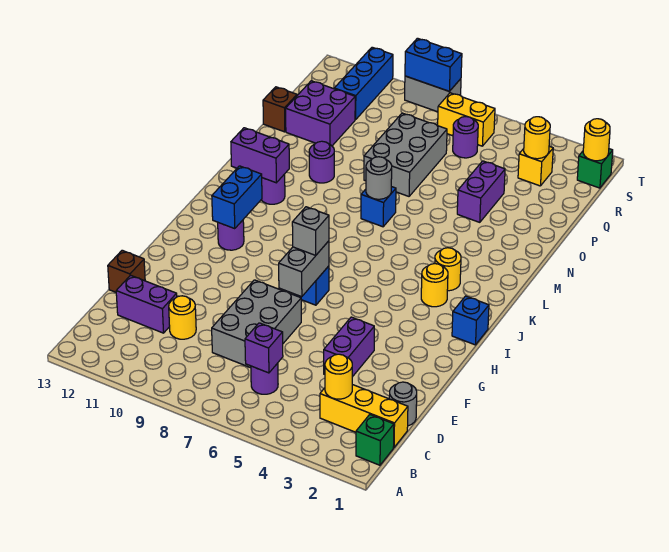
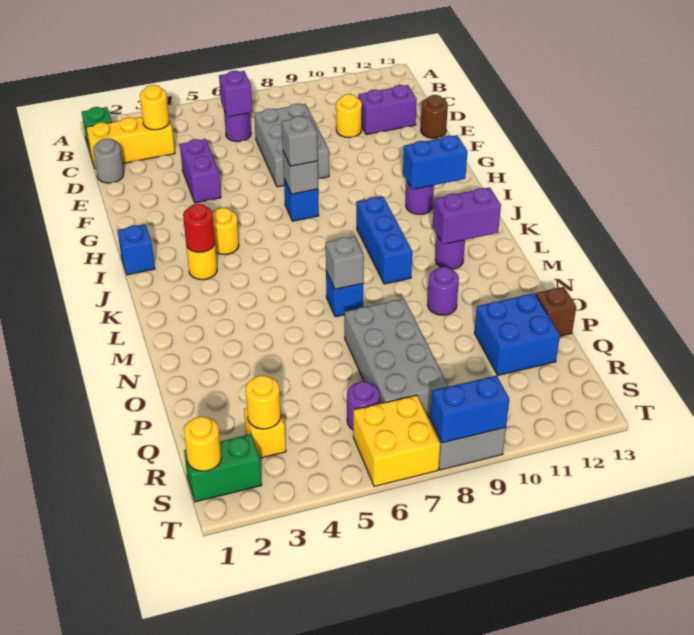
brown 1x1 brick [108,250,145,292] -> brown 1x1 round brick [421,95,448,138]
grey 1x2 brick [279,241,329,297] -> grey 1x1 brick [283,152,318,194]
blue 1x2 brick [212,166,262,229] -> blue 1x2 brick turned to [403,135,467,190]
none -> red 1x1 round brick [183,204,215,252]
yellow 1x1 round brick [435,248,461,291] -> yellow 1x1 round brick moved to [212,208,239,255]
grey 1x1 round brick [366,157,392,199] -> grey 1x1 brick [326,236,364,289]
purple 1x2 brick [457,161,505,222] -> none
grey 2x3 brick [364,113,447,196] -> grey 2x4 brick [345,299,448,418]
purple 2x2 brick [286,81,355,146] -> blue 2x2 brick [474,293,560,375]
blue 1x3 brick [334,47,393,120] -> blue 1x3 brick moved to [357,197,412,284]
green 1x1 brick [577,149,613,188] -> green 1x2 brick [184,434,262,502]
yellow 1x2 brick [438,93,495,146] -> yellow 2x2 brick [353,395,440,486]

